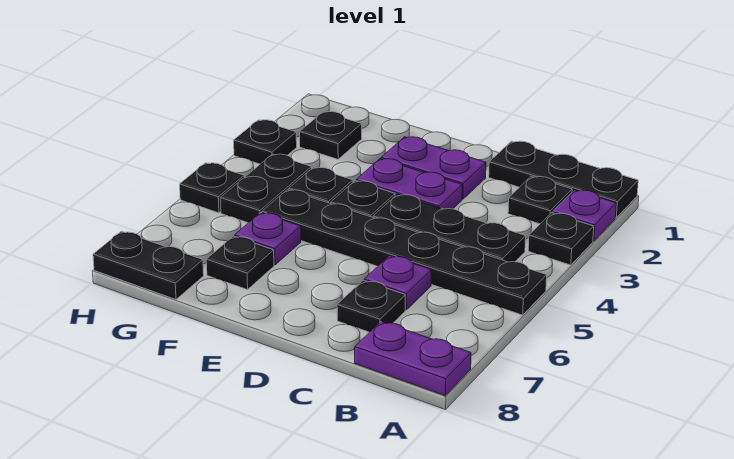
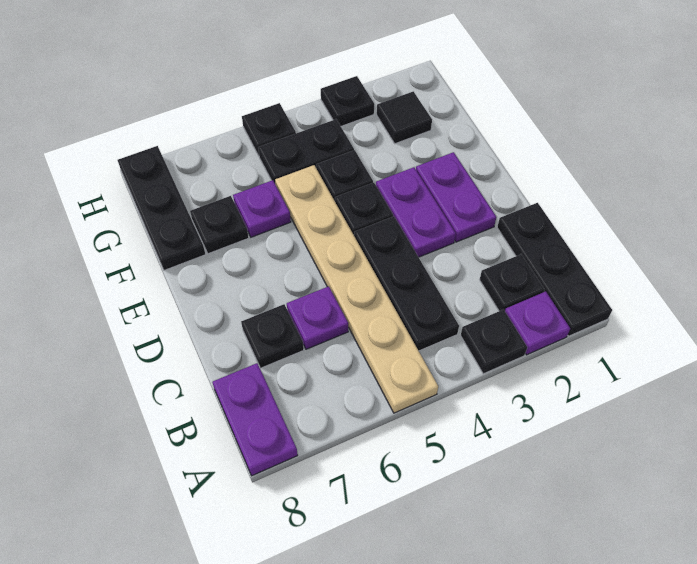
black 1x6 plate [262,190,547,315] -> tan 1x6 plate [275,165,438,413]
black 1x1 plate [300,112,362,159] -> black 1x1 tile [377,91,432,144]
black 1x2 plate [93,231,204,300] -> black 1x3 plate [118,146,206,270]

